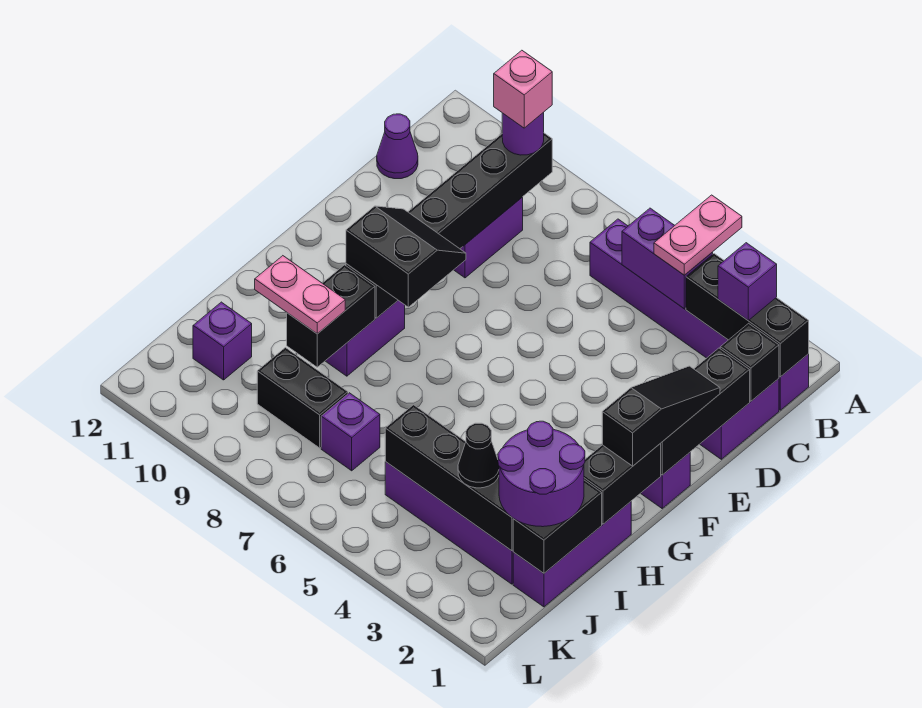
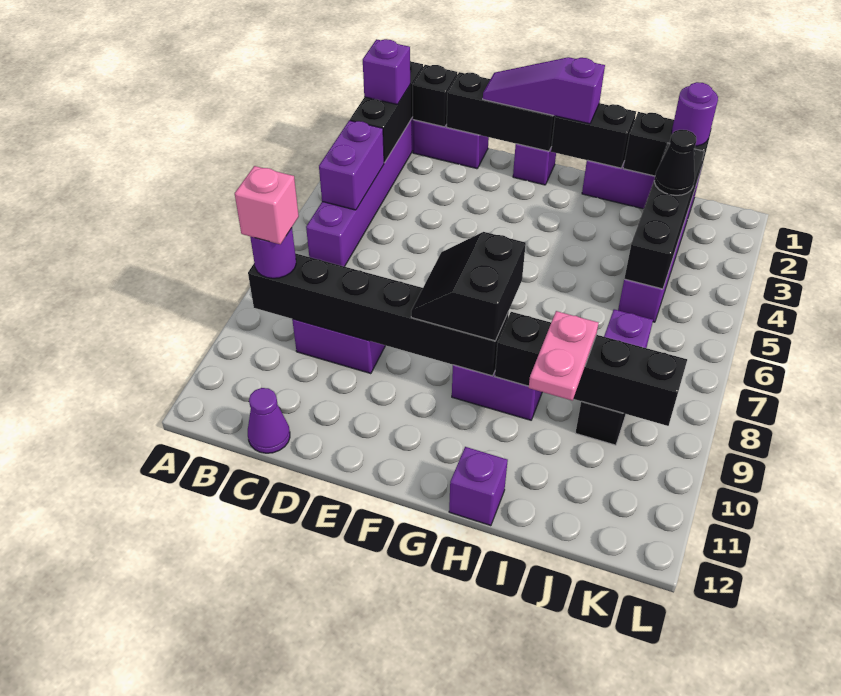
pink 1x2 plate [654,195,742,275] -> none
black 1x3 slope [602,366,720,466] -> purple 1x3 slope [483,57,605,124]
black 1x2 brick [287,265,375,367] -> black 1x4 brick [495,312,687,426]
purple 2x2 round brick [498,421,585,527] -> purple 1x1 round brick [672,82,718,146]
purple 1x1 brick [193,302,252,380] -> purple 1x1 brick moved to [449,447,508,526]

